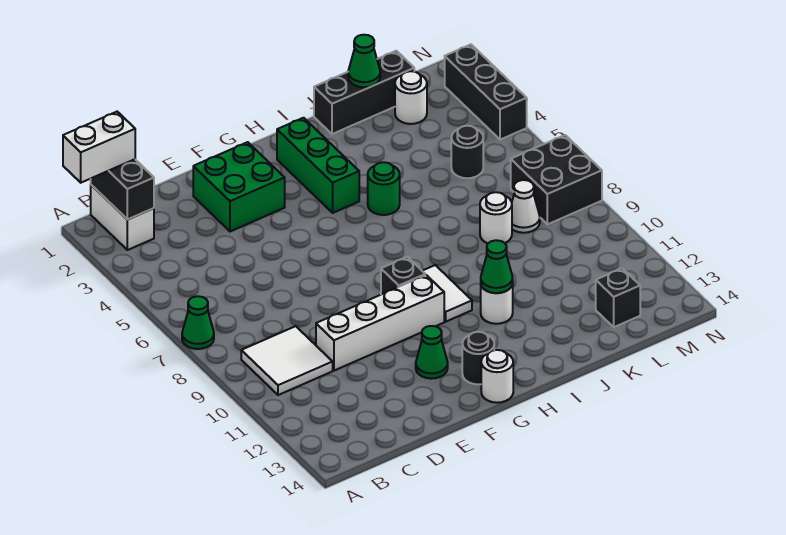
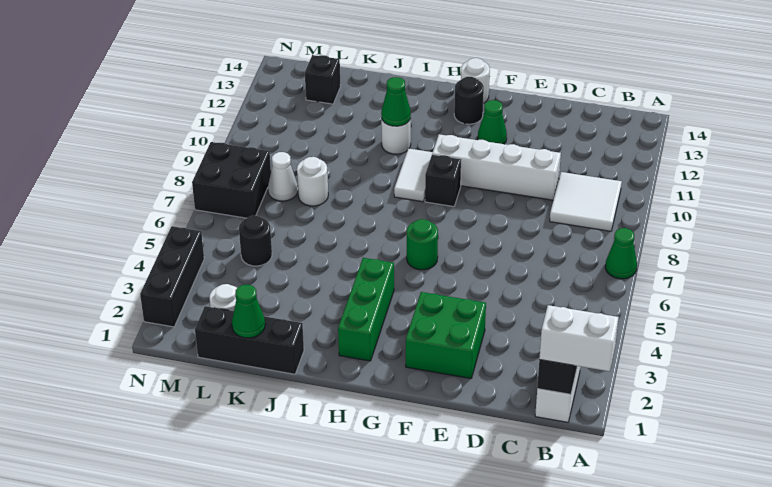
green 1x1 round brick [368,162,400,215] -> green 1x1 round brick moved to [407,219,438,270]

